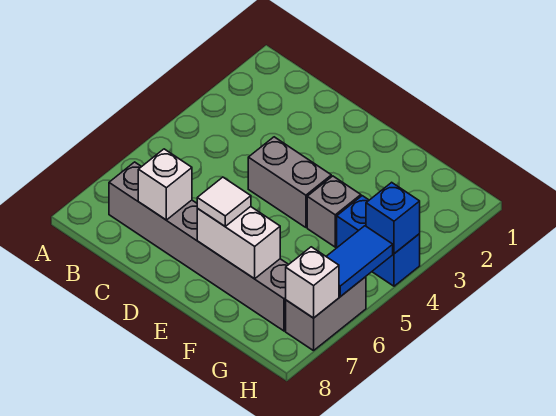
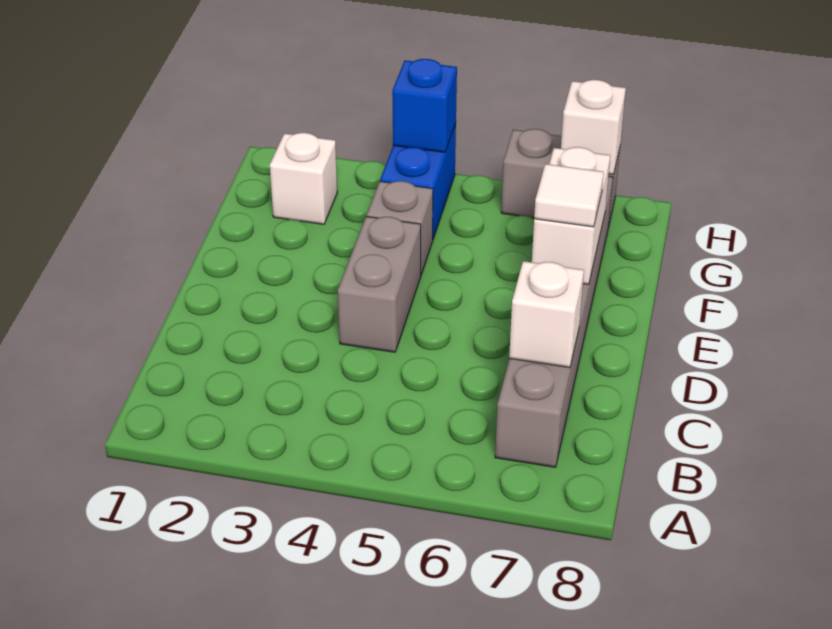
none -> white 1x1 brick [270,133,337,224]
blue 1x2 tile [326,226,393,297] -> none

